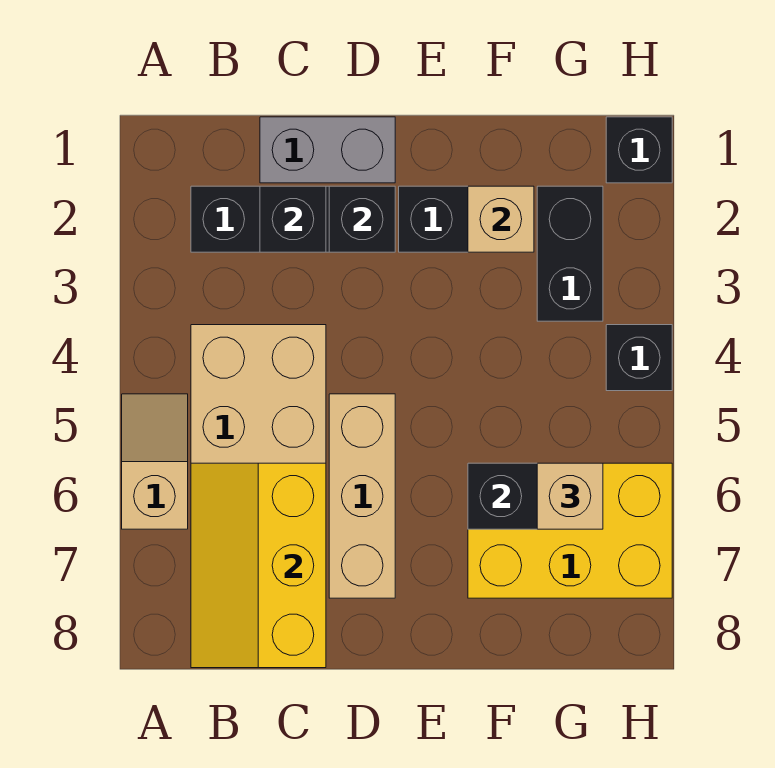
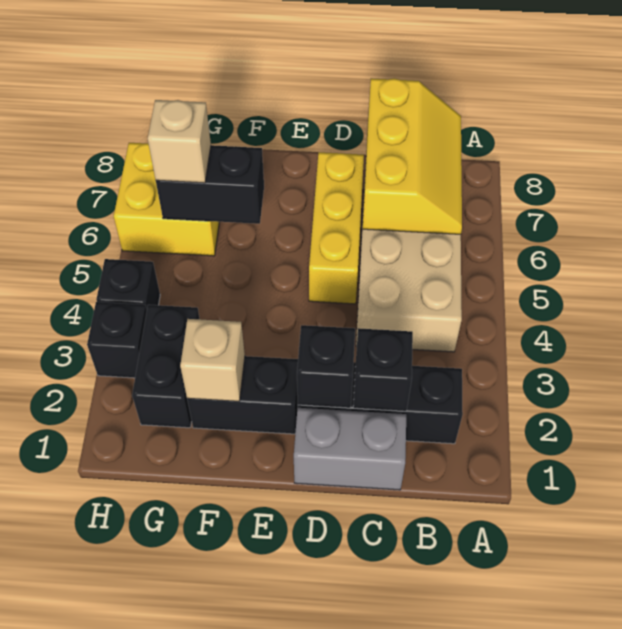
tan 1x2 slope [122,394,188,529] -> none
tan 1x3 brick [329,394,395,598] -> yellow 1x3 brick [309,152,364,304]
yellow 2x3 brick [468,463,672,598] -> yellow 2x2 brick [114,143,219,256]
black 1x1 brick [606,117,672,183] -> black 1x1 brick moved to [87,302,147,378]

